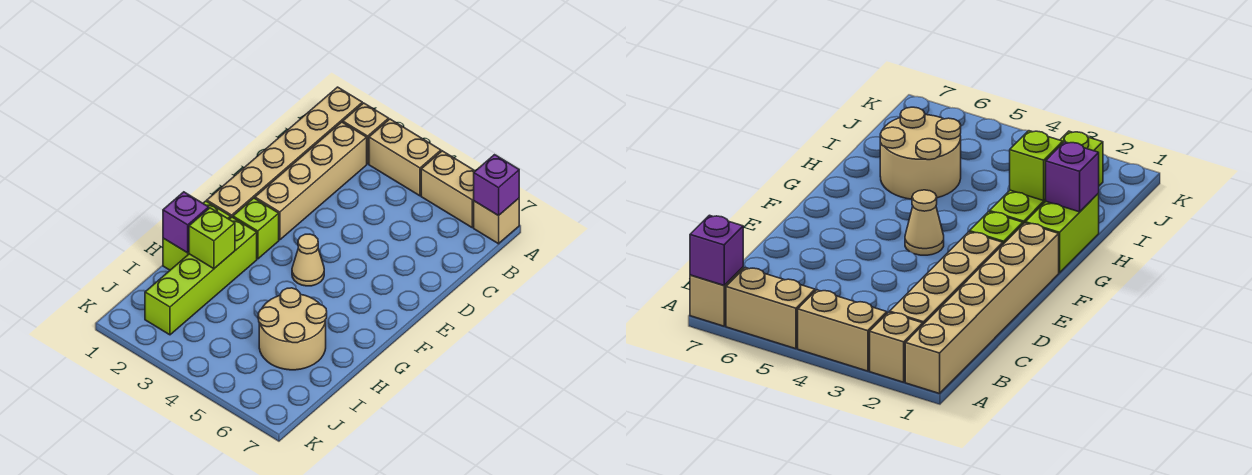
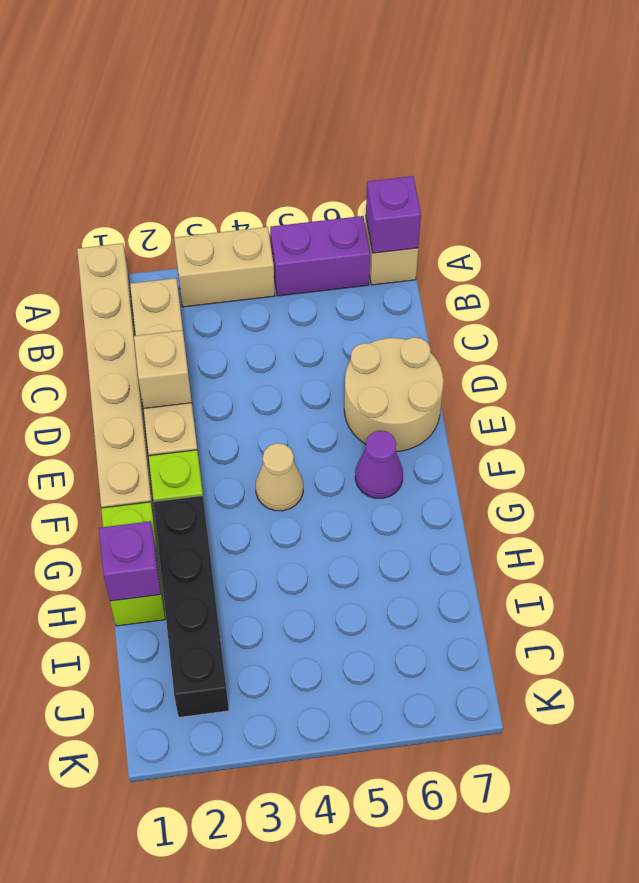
tan 1x1 brick [343,103,389,164] -> tan 1x1 brick moved to [134,330,192,409]
tan 1x2 brick [421,151,475,228] -> purple 1x2 brick [270,216,370,296]
none -> purple 1x1 cone [355,431,403,498]
lime 1x4 brick [145,217,257,335] -> black 1x4 brick [154,496,229,717]
lime 1x1 brick [189,208,235,269] -> none
tan 2x2 round brick [258,288,327,370] -> tan 2x2 round brick moved to [344,337,444,451]

